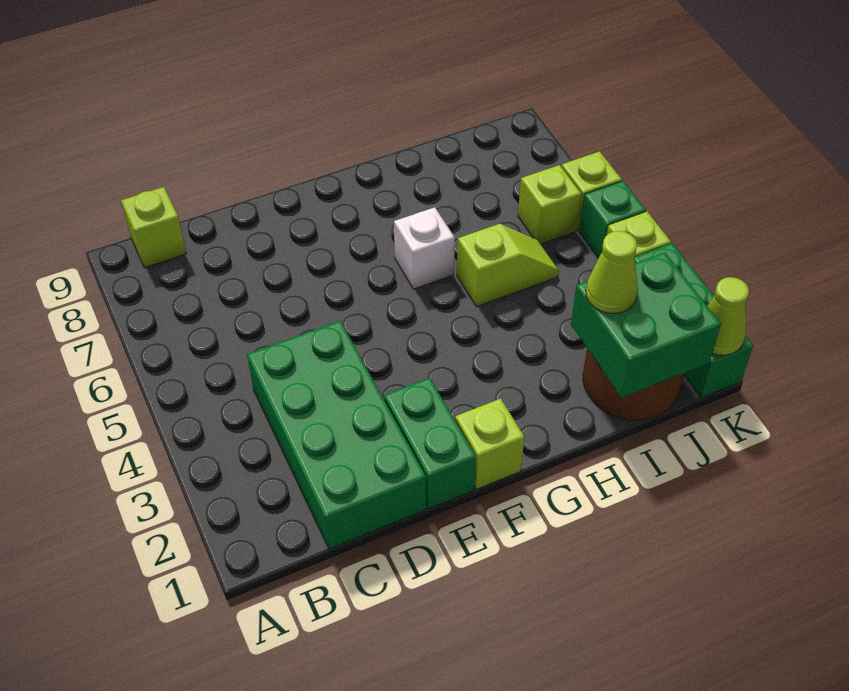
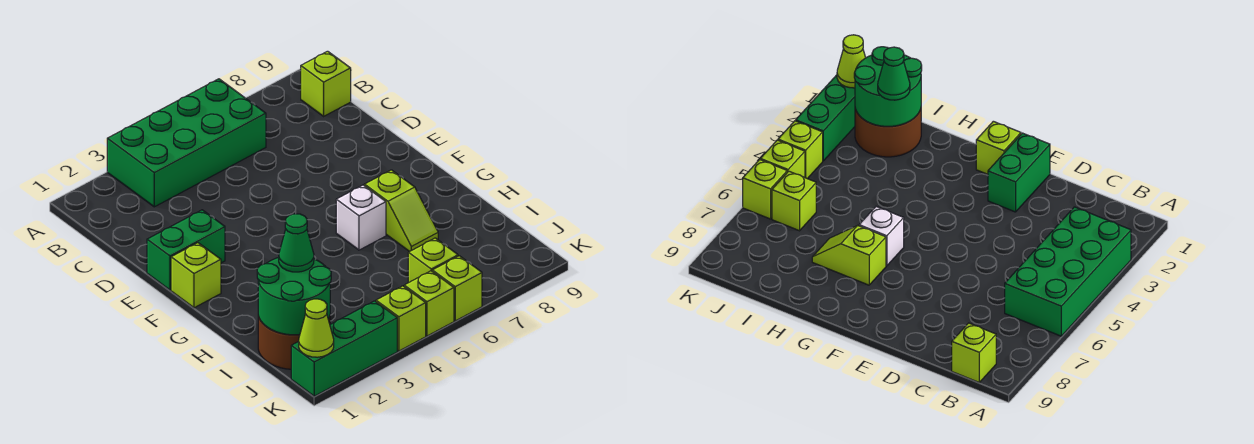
green 2x4 brick [247,321,426,549] -> green 2x4 brick moved to [107,79,266,207]
lime 1x2 slope [457,224,559,307] -> lime 1x2 slope moved to [364,170,438,252]
green 2x2 brick [571,252,721,398] -> green 2x2 round brick [257,257,331,335]
lime 1x1 cone [586,231,638,313] -> green 1x1 cone [279,214,314,272]
green 1x1 brick [579,181,646,258] -> lime 1x1 brick [404,271,454,336]

